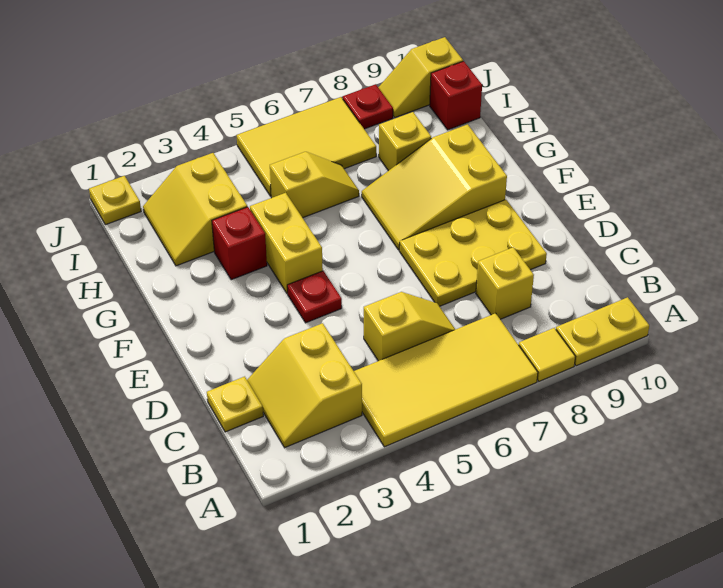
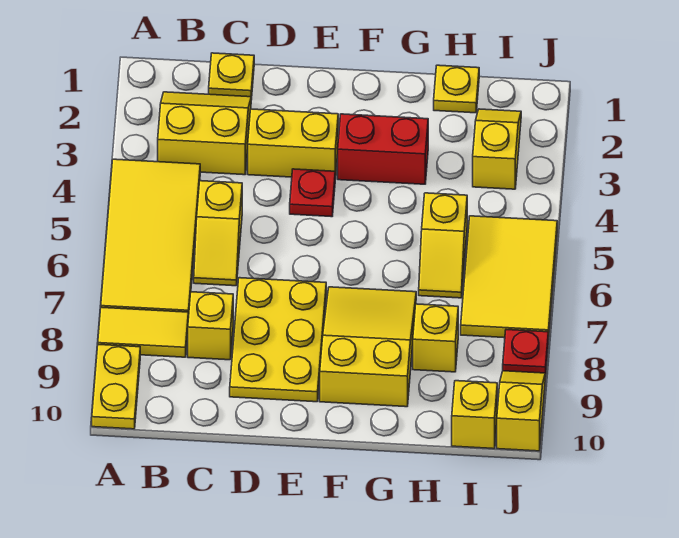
yellow 1x1 tile [519,328,575,381] -> yellow 1x2 tile [98,307,188,357]
yellow 1x2 brick [250,193,323,294] -> yellow 1x2 brick moved to [248,109,338,179]
red 1x1 brick [212,207,267,280] -> red 1x2 brick [338,114,428,184]
yellow 2x2 slope [143,153,247,266] -> yellow 1x2 slope [473,109,521,189]
red 1x1 brick [430,61,482,130] -> yellow 1x1 brick [452,381,497,449]
yellow 1x1 plate [89,176,141,225] -> yellow 1x1 plate moved to [434,65,479,113]

